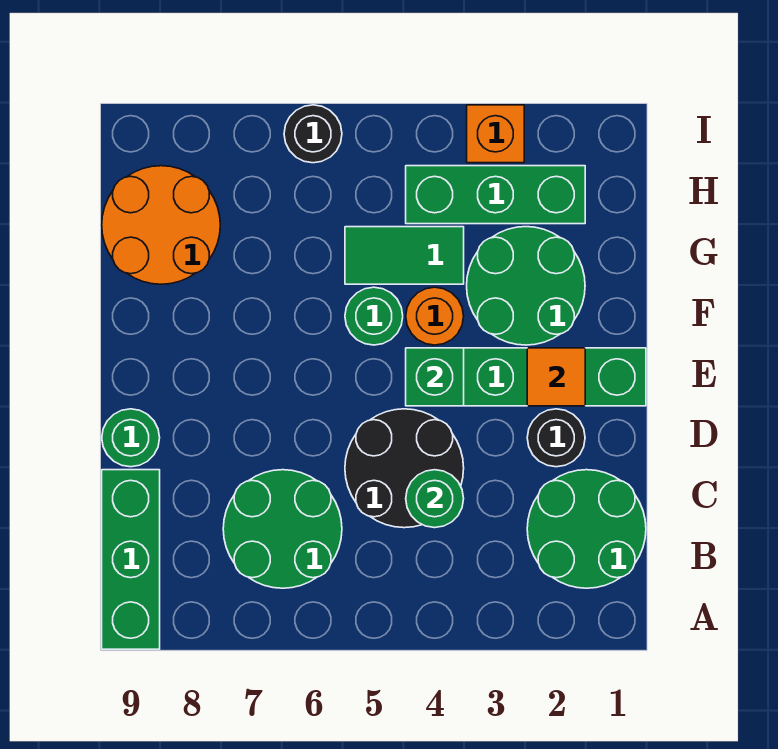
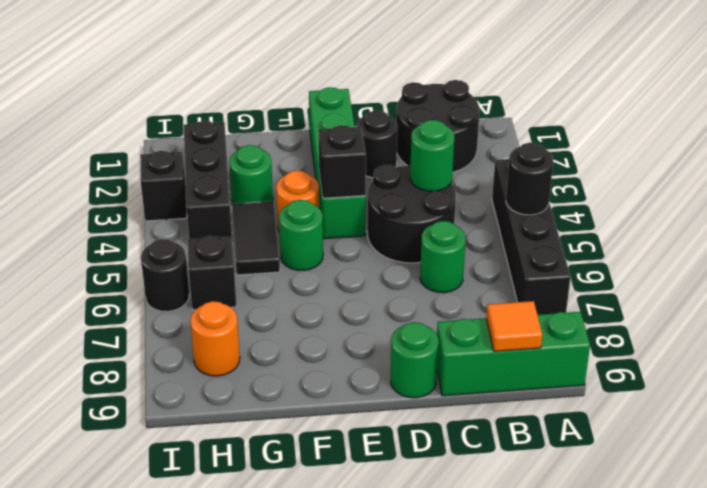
none -> black 1x4 brick [492,159,571,315]
none -> black 1x1 round brick [506,143,553,215]
green 2x2 round brick [527,470,646,588] -> black 2x2 round brick [396,80,480,172]
green 2x2 round brick [223,470,342,588] -> green 1x1 round brick [420,221,466,293]
orange 1x1 tile [527,348,585,406] -> orange 1x1 tile moved to [486,301,542,351]
green 1x1 brick [406,348,464,406] -> black 1x1 brick [318,125,366,198]
green 2x2 round brick [467,227,585,345] -> green 1x1 round brick [229,145,273,204]
green 1x2 tile [345,227,464,284] -> black 1x2 tile [232,201,280,275]
orange 2x2 round brick [102,166,220,284] -> orange 1x1 round brick [190,301,240,376]
green 1x3 brick [406,166,585,224] -> black 1x3 brick [184,121,232,239]
none -> black 1x1 brick [188,236,237,310]
orange 1x1 brick [467,105,524,163] -> black 1x1 brick [140,151,187,221]

